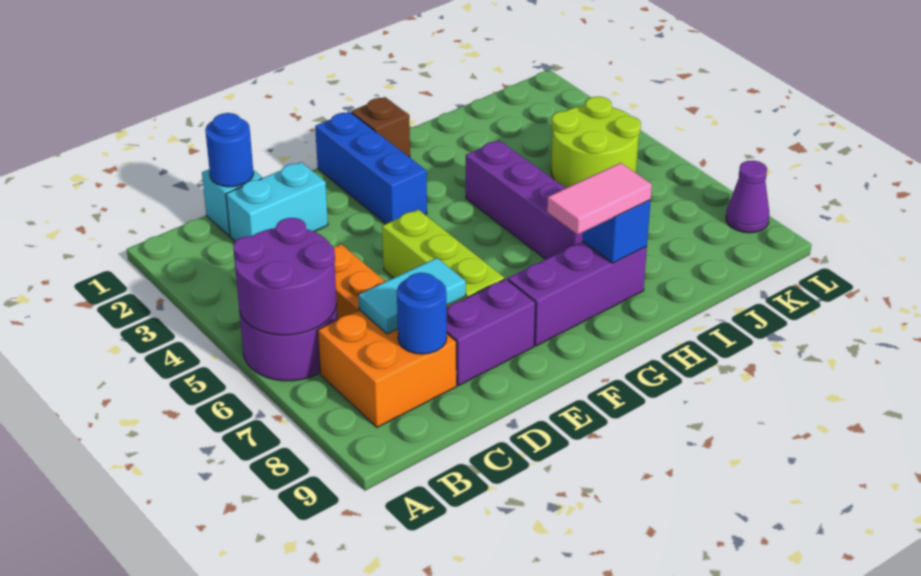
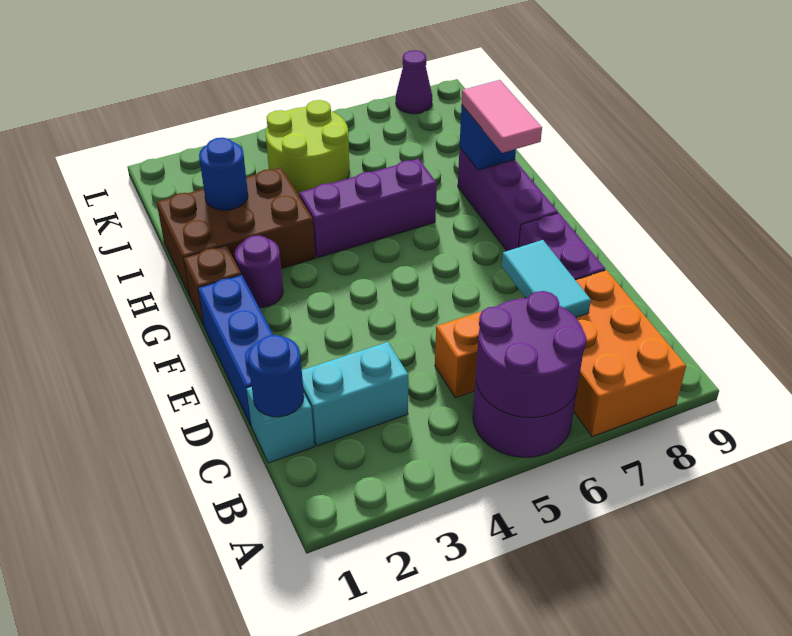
orange 2x2 brick [318,310,457,427] -> orange 2x3 brick [524,270,686,437]
cyan 1x2 brick [226,162,328,241] -> cyan 1x2 brick turned to [302,342,408,446]
blue 1x1 round brick [397,273,447,354] -> blue 1x1 round brick moved to [199,138,248,210]
lime 1x3 brick [382,210,504,308] -> none
blue 1x3 brick [315,112,427,224] -> blue 1x3 brick turned to [198,275,273,425]
none -> purple 1x1 round brick [235,235,283,307]
none -> brown 2x3 brick [157,168,315,296]

